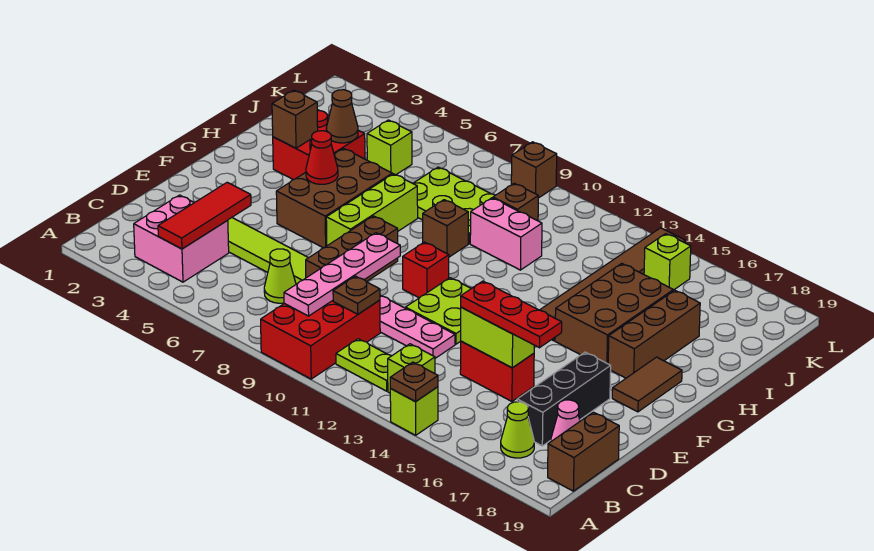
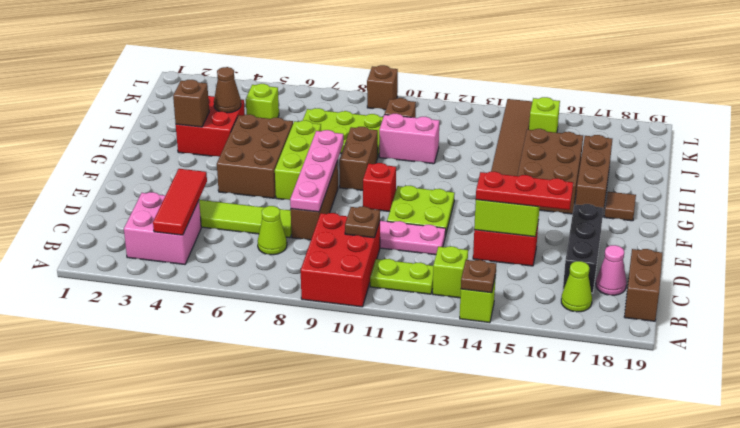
pink 1x4 plate [284,233,400,316] -> pink 1x4 plate moved to [290,130,344,212]
brown 1x2 tile [612,357,682,412] -> brown 1x1 tile [605,192,636,221]
red 1x1 cone [306,131,338,184] -> none
brown 1x1 brick [423,200,468,257] -> brown 1x2 brick [339,127,378,190]

